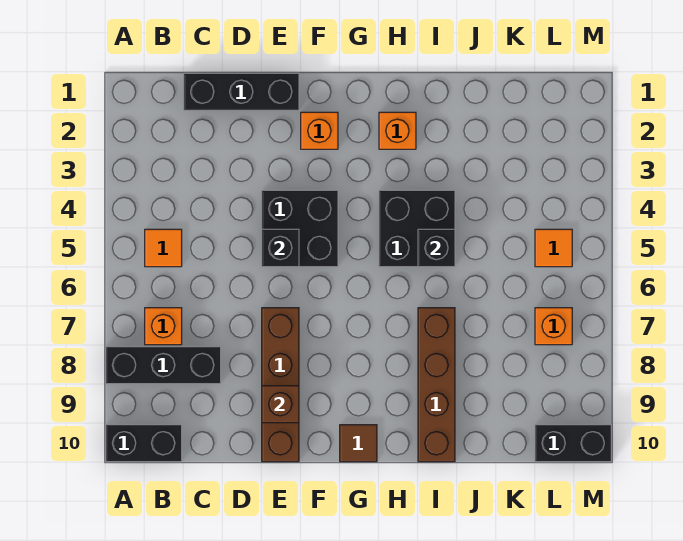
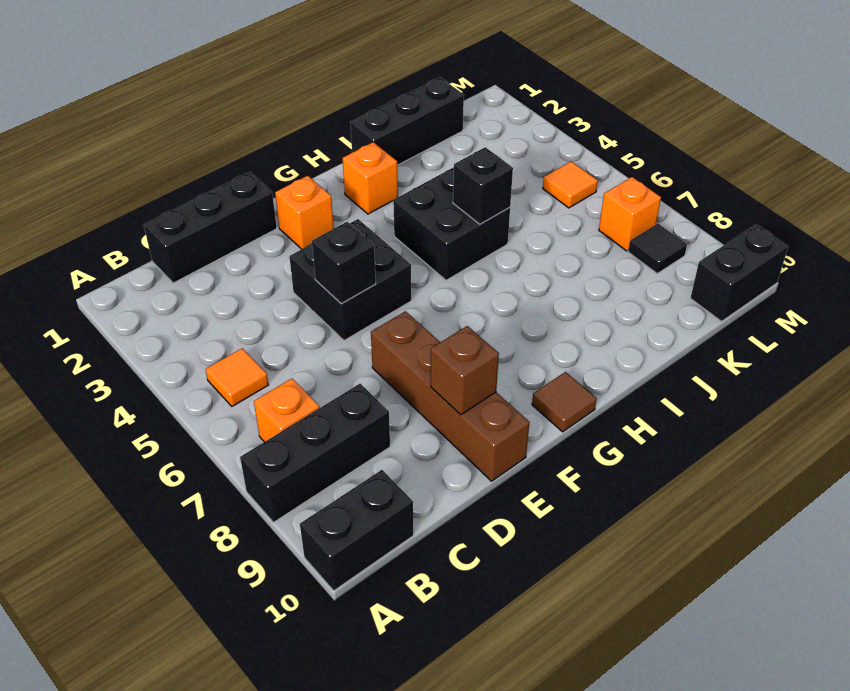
none -> black 1x3 brick [350,78,464,165]
brown 1x4 brick [418,308,455,462] -> none
none -> black 1x1 tile [628,223,687,273]

